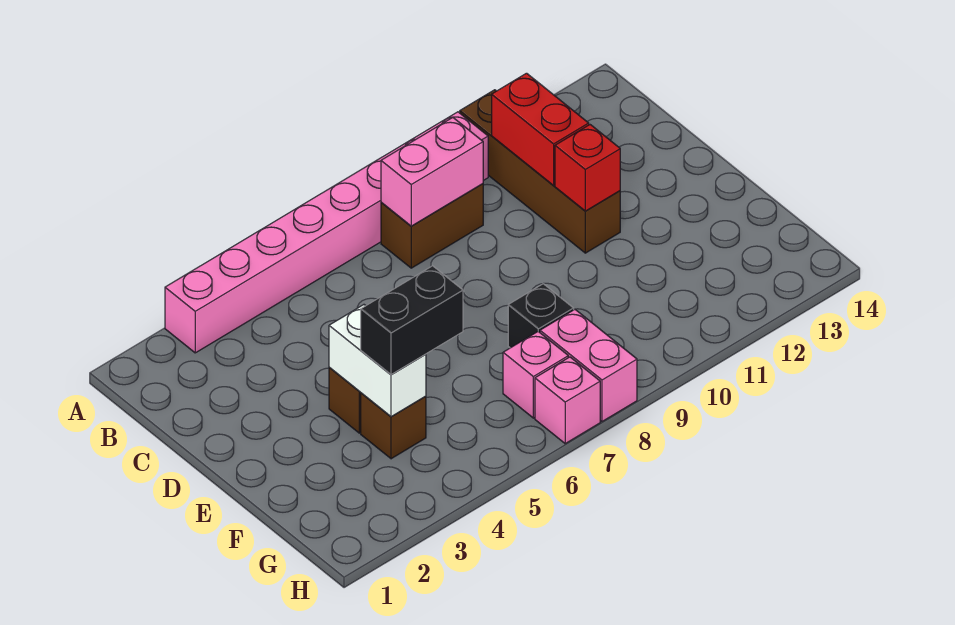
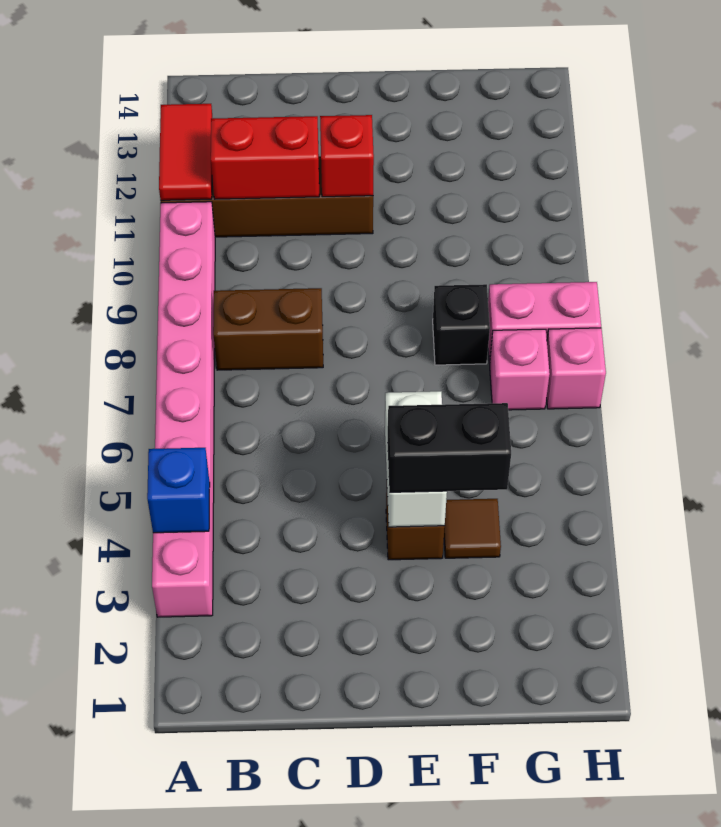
none -> blue 1x1 brick [147,448,210,533]
none -> red 1x2 tile [159,104,212,200]
brown 1x2 brick [381,184,483,268] -> brown 1x2 brick turned to [213,288,323,370]
pink 1x2 brick [381,117,483,226] -> none
white 1x2 brick [329,305,426,417] -> white 1x2 brick turned to [385,391,447,527]
brown 1x1 brick [361,393,426,459] -> brown 1x1 tile [444,499,501,558]
black 1x2 brick [361,266,463,375] -> black 1x2 brick turned to [387,403,511,492]

